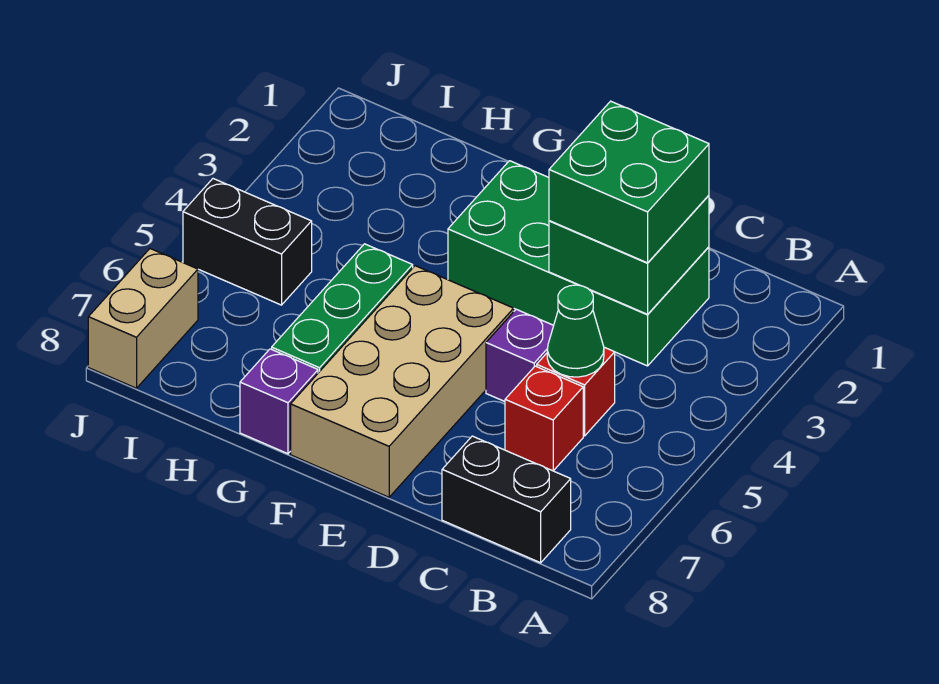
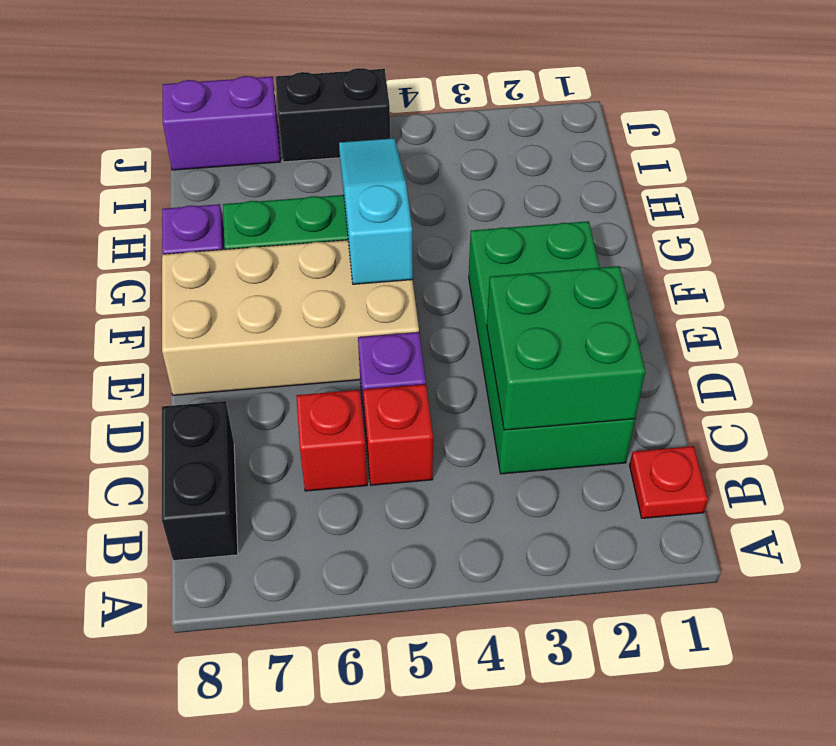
none -> red 1x1 plate [630,446,708,518]
green 2x2 brick [549,101,709,263] -> none
green 1x1 cone [547,285,604,377] -> none
none -> cyan 1x3 slope [339,138,413,284]
black 1x2 brick [183,179,312,305] -> black 1x2 brick turned to [276,68,390,162]
tan 1x2 brick [88,249,198,388] -> purple 1x2 brick [163,76,280,170]

